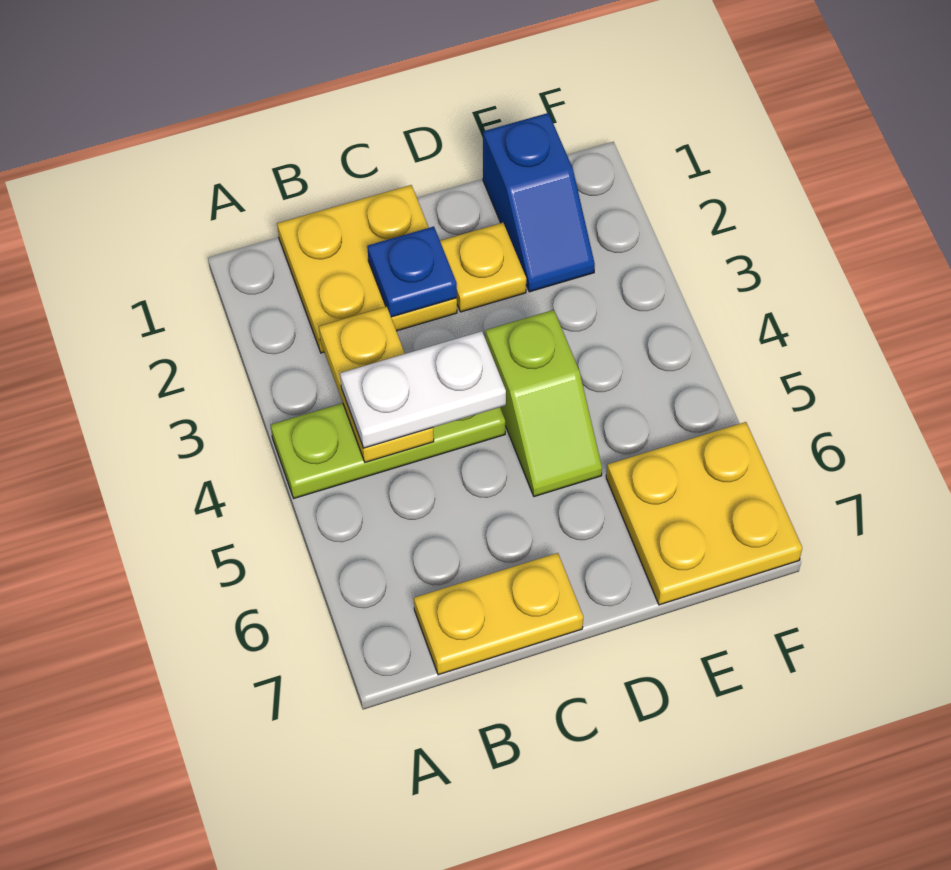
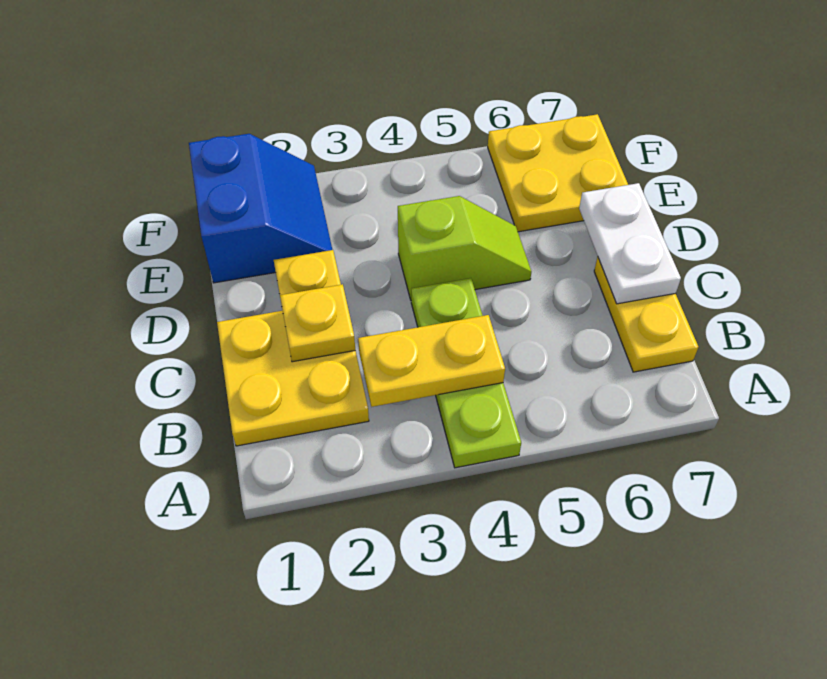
white 1x2 plate [340,331,506,448] -> white 1x2 plate moved to [579,183,681,304]
blue 1x1 plate [367,227,457,317] -> yellow 1x1 plate [280,284,355,362]
blue 1x2 slope [483,113,595,292] -> blue 2x2 slope [189,134,332,283]

